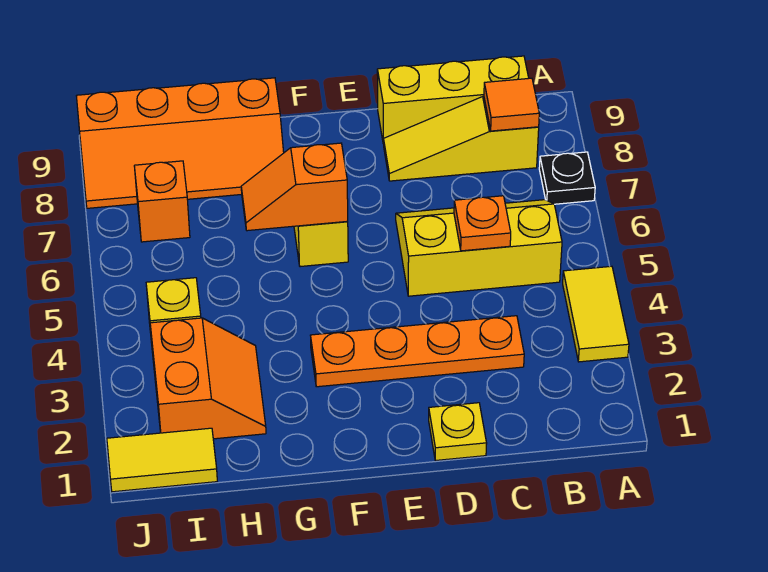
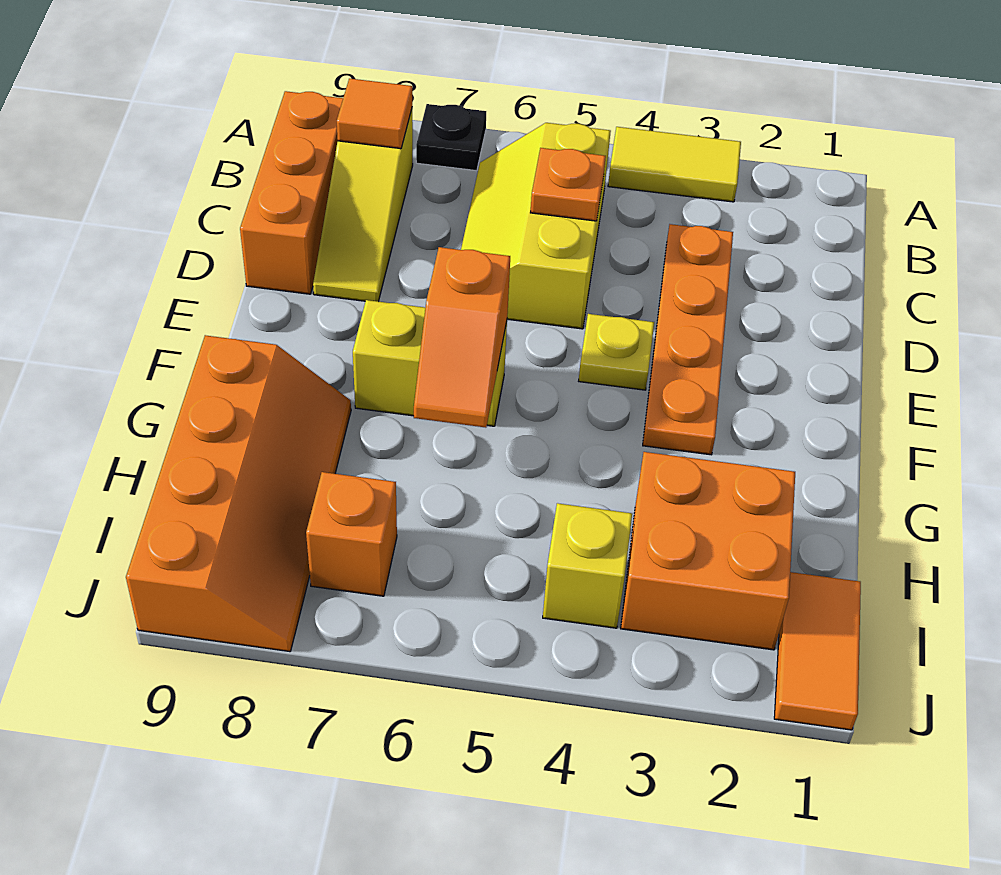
yellow 1x3 brick [377,56,529,144] -> orange 1x3 brick [240,91,343,294]
yellow 1x1 plate [429,403,487,460] -> yellow 1x1 plate moved to [579,314,654,390]
orange 2x2 slope [150,318,266,439] -> orange 2x2 brick [621,452,795,650]
yellow 1x2 tile [107,428,217,492] -> orange 1x2 tile [774,572,861,730]

